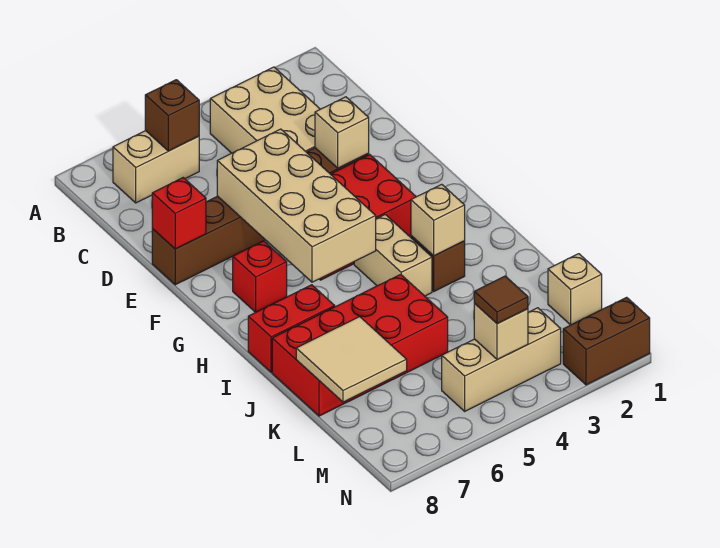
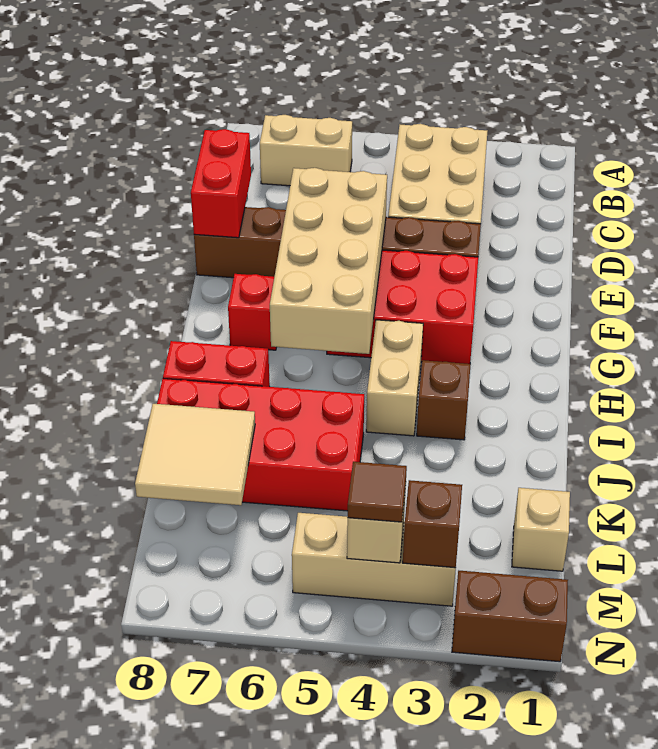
brown 1x1 brick [145,80,199,151] -> brown 1x1 brick moved to [403,480,462,568]
tan 1x1 brick [315,97,369,168] -> none
red 1x1 brick [152,178,206,249] -> red 1x2 brick [191,129,251,238]
tan 1x1 brick [411,184,465,256] -> none

